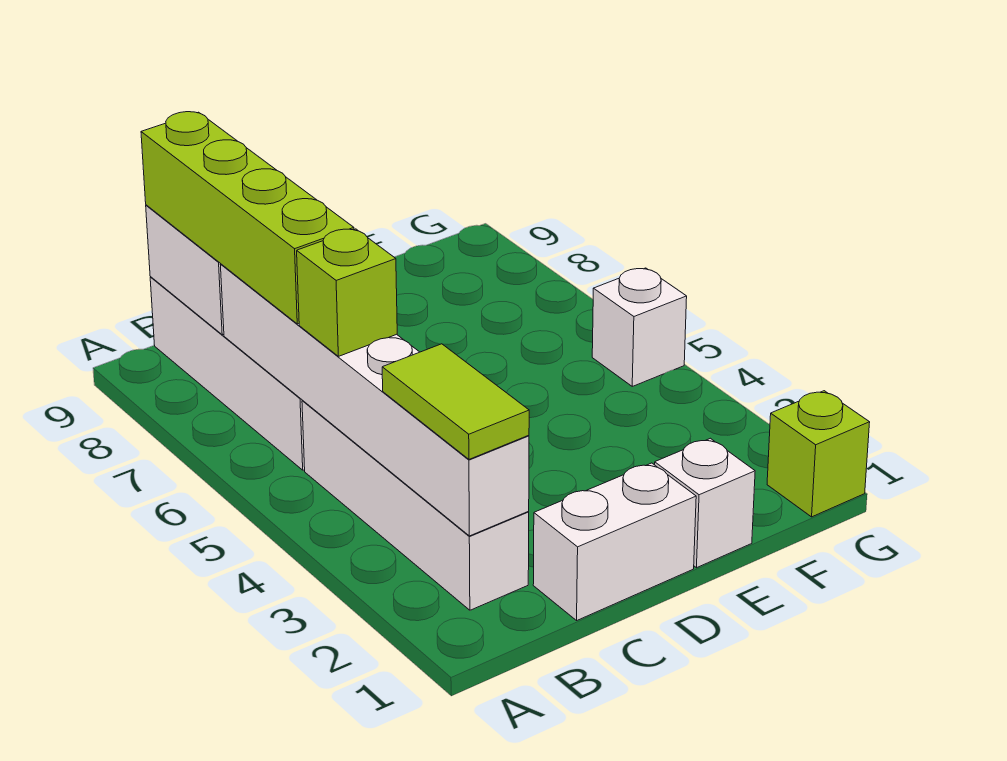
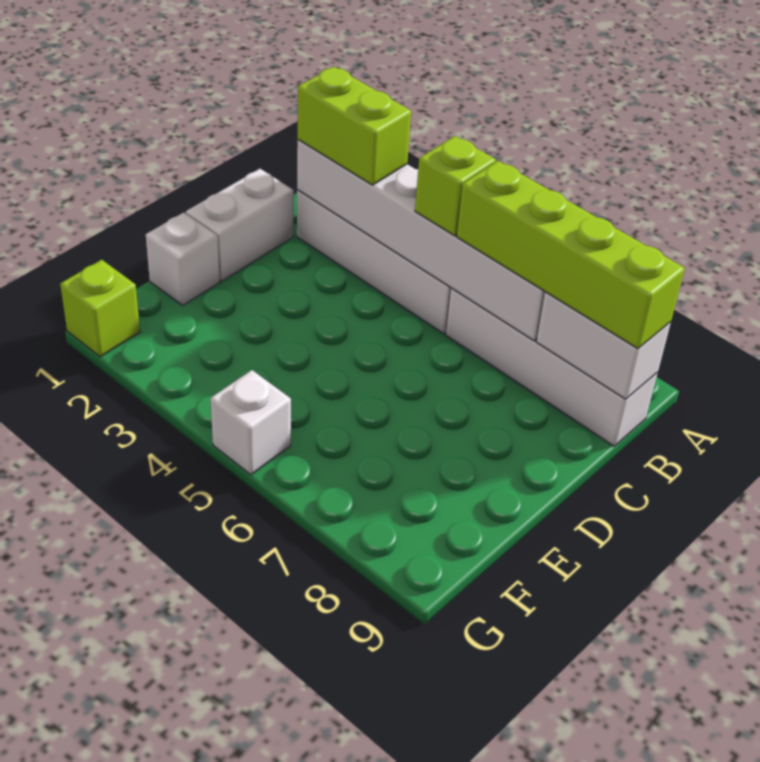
lime 1x2 tile [382,344,529,459] -> lime 1x2 brick [298,67,411,185]

